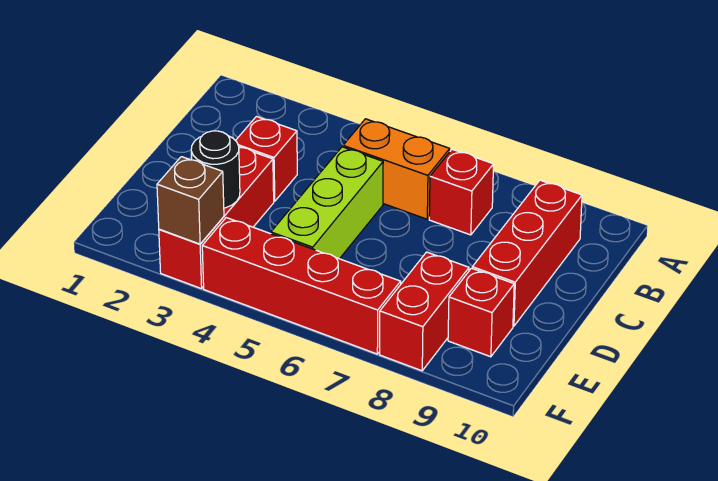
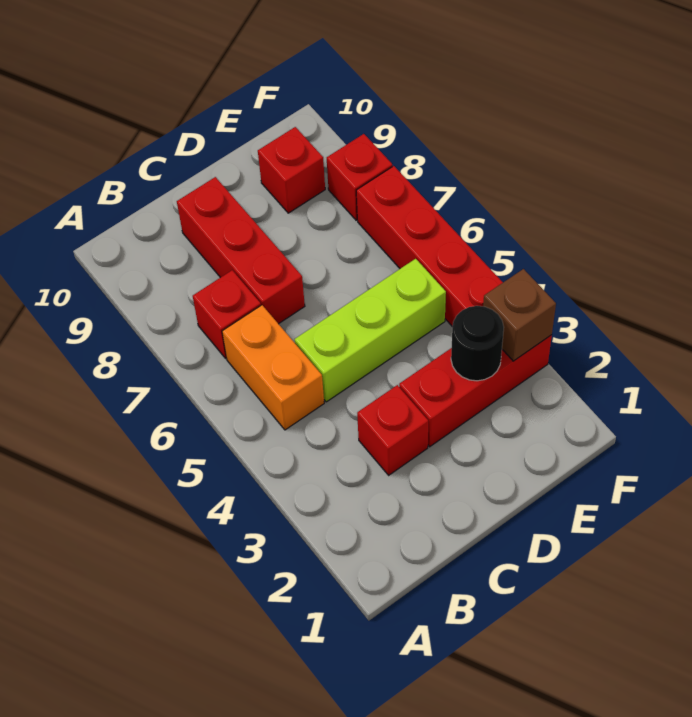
red 1x3 brick [472,180,582,326] -> red 1x3 brick turned to [177,177,305,324]
red 1x2 brick [380,252,469,371] -> red 1x1 brick [327,134,392,220]

